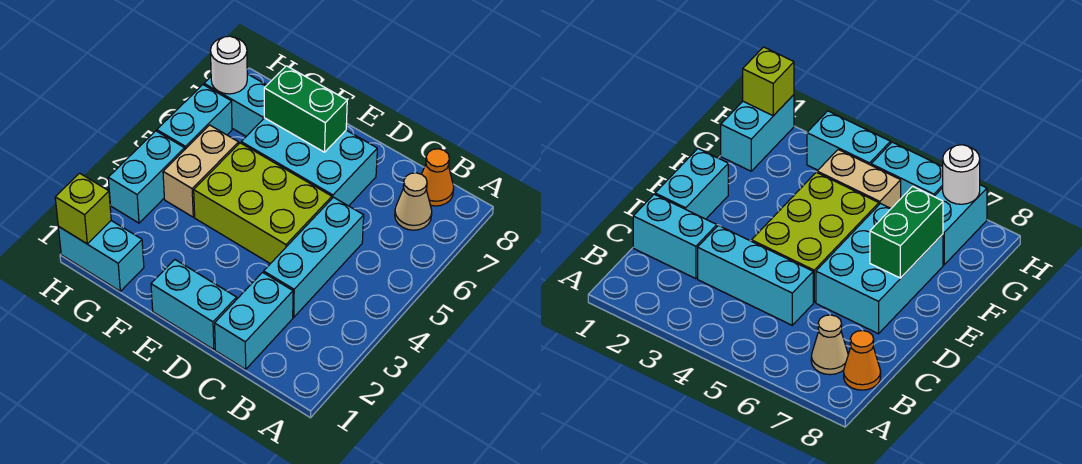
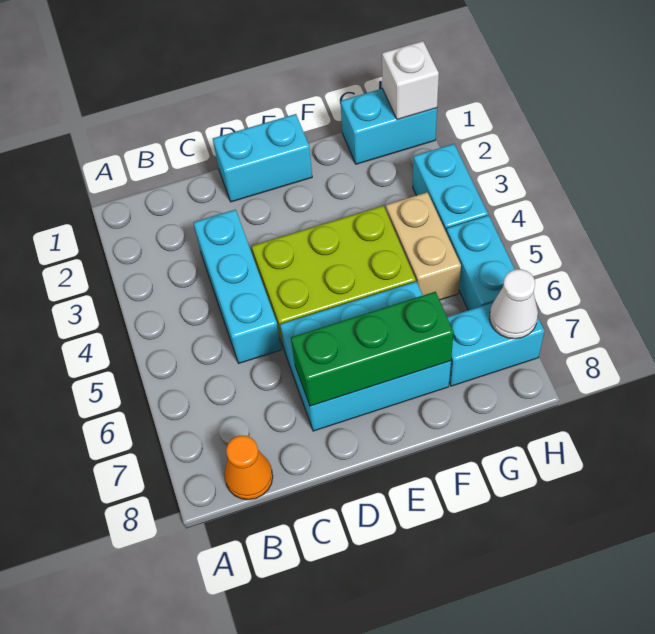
tan 1x1 cone [395,173,432,230] -> none
cyan 1x2 brick [215,272,293,369] -> none
green 1x2 brick [264,66,347,152] -> green 1x3 brick [291,292,454,406]
lime 1x1 brick [55,173,111,244] -> white 1x1 brick [382,41,439,120]
white 1x1 round brick [211,36,247,94] -> white 1x1 cone [490,269,538,339]

